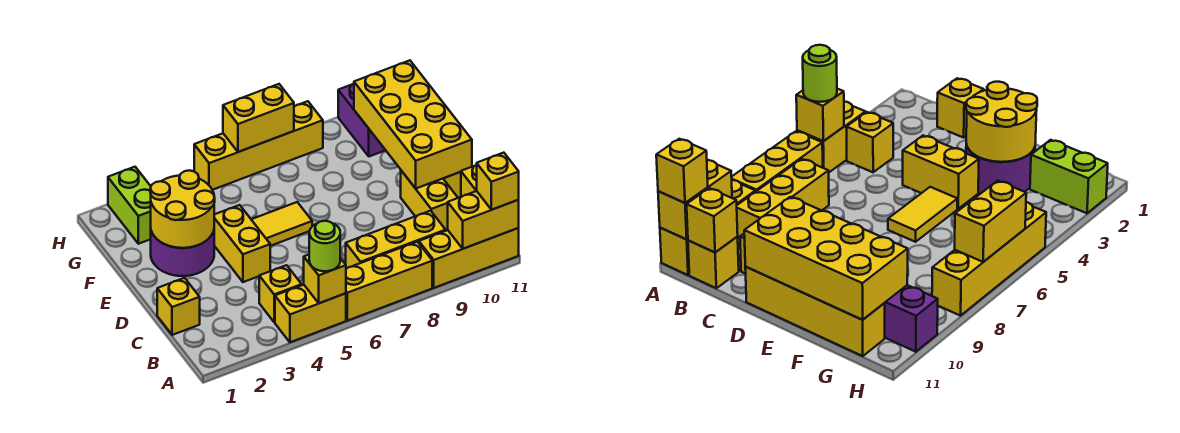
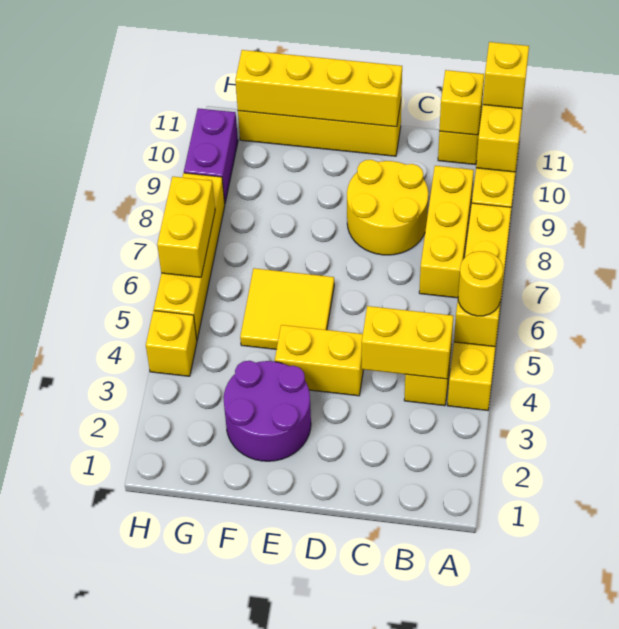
lime 1x1 round brick [309,221,340,271] -> yellow 1x1 round brick [458,251,503,316]
yellow 1x1 brick [157,278,200,335] -> yellow 1x1 brick moved to [146,311,197,376]
yellow 1x2 brick [401,171,458,231] -> yellow 1x2 brick moved to [362,306,453,379]
yellow 2x4 brick [354,60,472,188] -> yellow 1x4 brick [235,50,402,127]
yellow 2x2 round brick [150,170,215,248] -> yellow 2x2 round brick moved to [347,160,428,255]
yellow 1x2 tile [251,202,312,246] -> yellow 2x2 tile [240,268,334,349]
lime 1x2 brick [108,167,151,244] -> none
purple 1x2 brick [338,84,385,156] -> purple 1x2 brick turned to [184,108,238,202]

